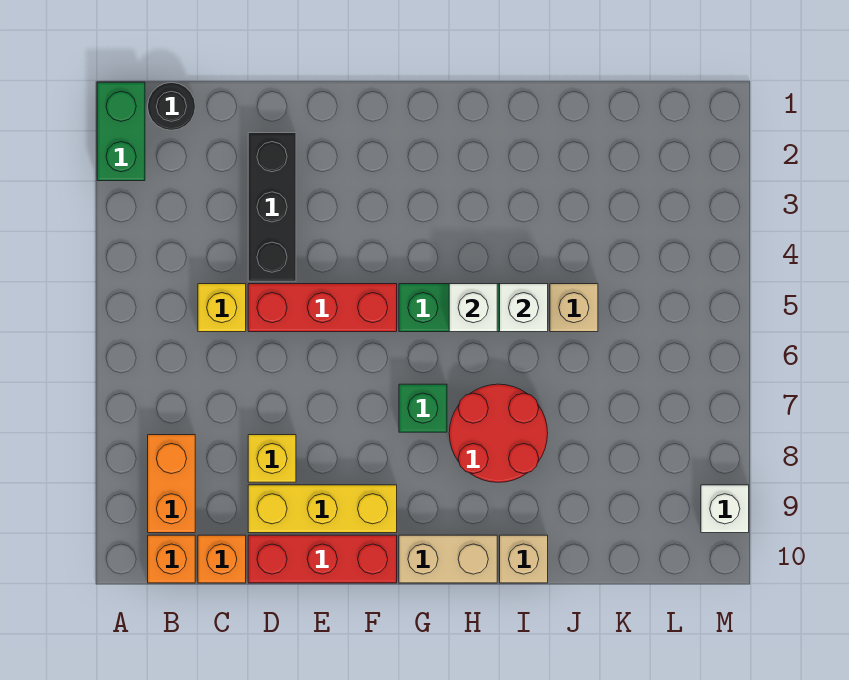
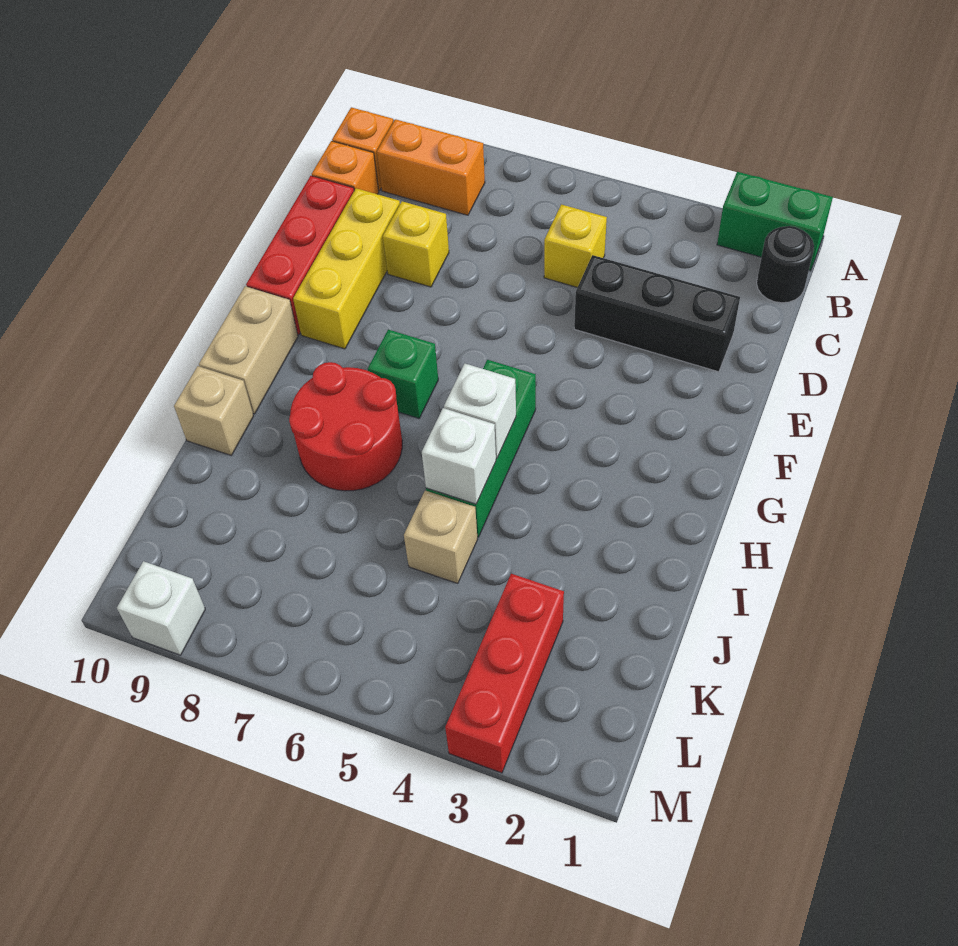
red 1x3 brick [248,284,397,332] -> red 1x3 brick moved to [445,574,564,773]

